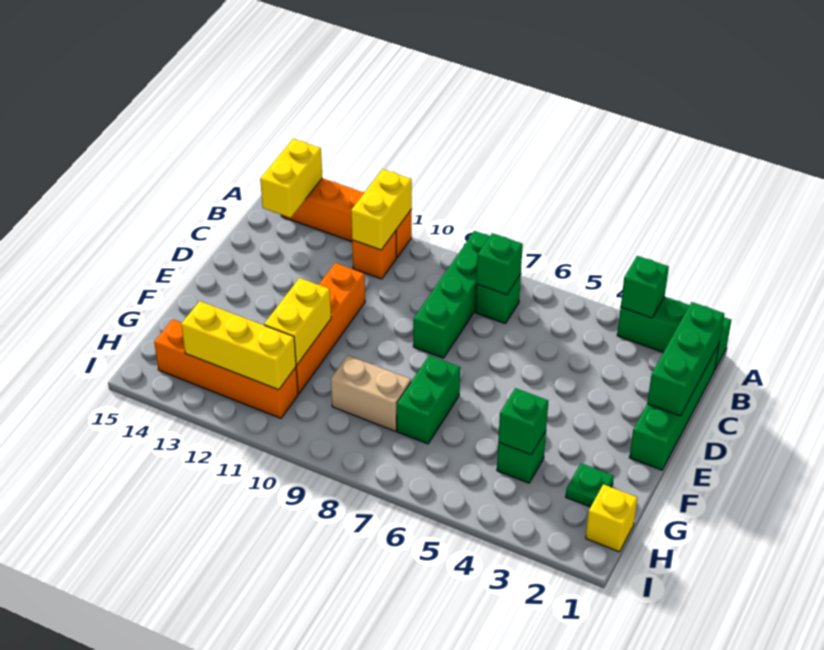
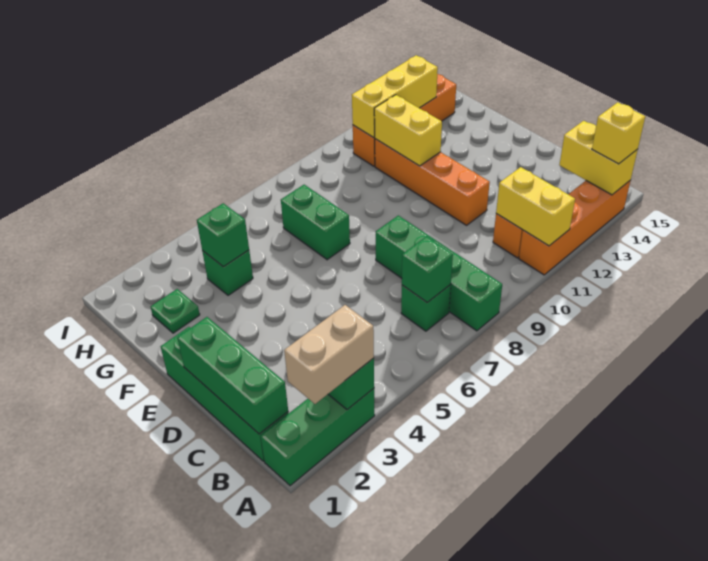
tan 1x2 brick [331,355,411,431] -> tan 1x2 brick moved to [284,305,374,404]
yellow 1x1 brick [586,484,637,552] -> yellow 1x1 brick moved to [592,102,645,164]

